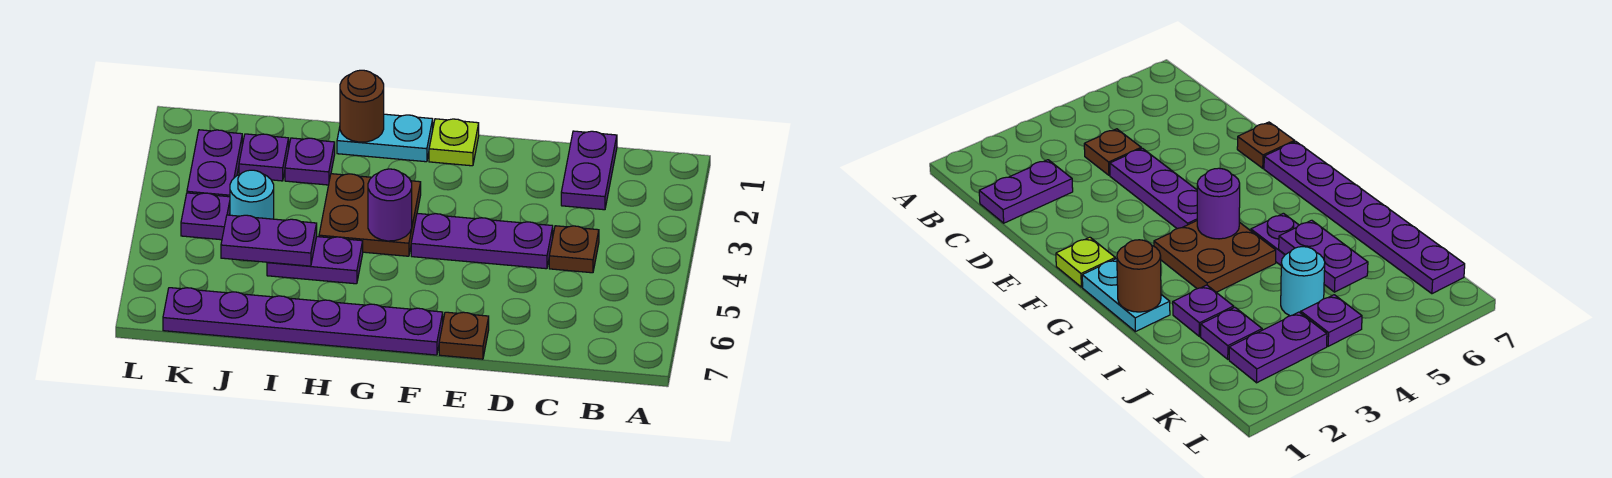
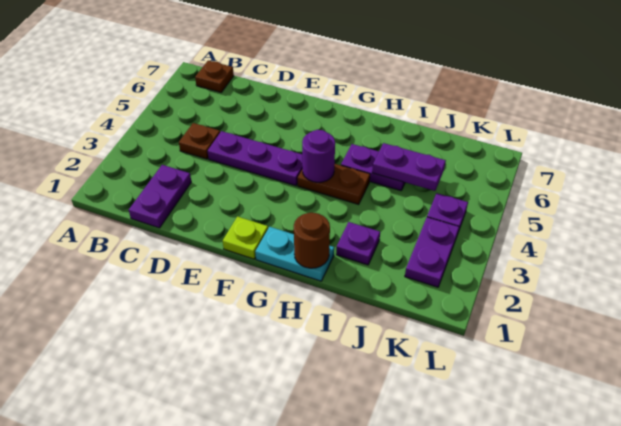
brown 1x1 plate [439,312,489,359] -> brown 1x1 plate moved to [195,61,234,92]
purple 1x6 plate [163,288,443,355] -> none
brown 2x2 plate [319,174,421,256] -> brown 1x2 plate [298,164,370,204]
purple 1x1 plate [239,134,289,181] -> none
cyan 1x1 round brick [230,170,274,219] -> none

